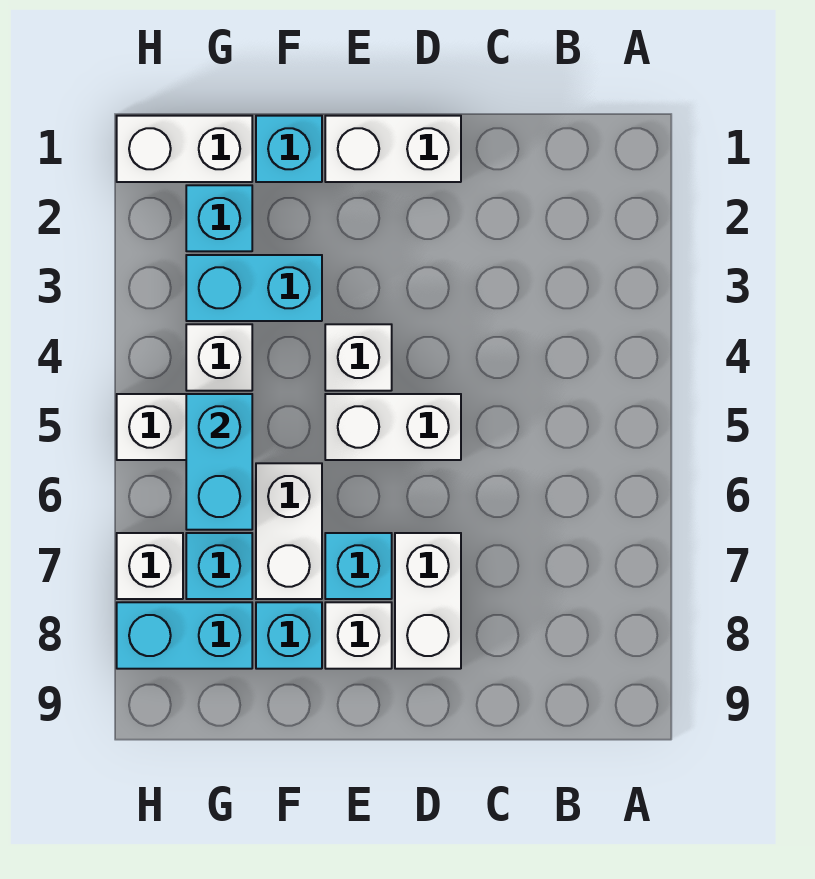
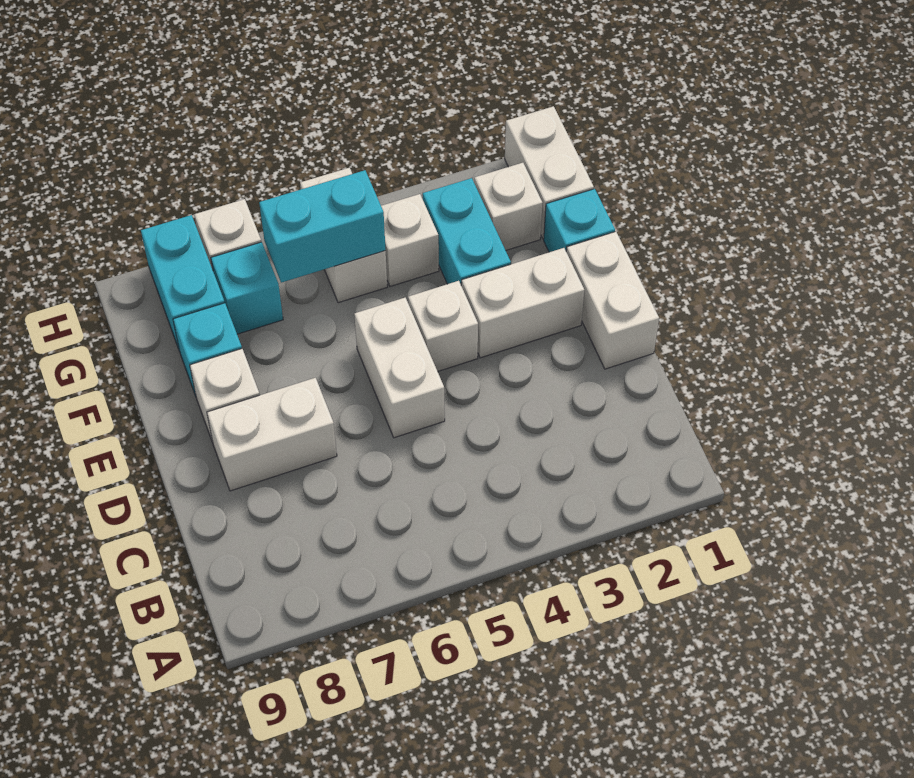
cyan 1x1 brick [325,533,392,599] -> none
white 1x2 brick [256,463,322,599] -> white 1x2 brick moved to [461,248,584,358]
cyan 1x1 brick [186,185,252,251] -> white 1x1 brick [474,163,542,250]

